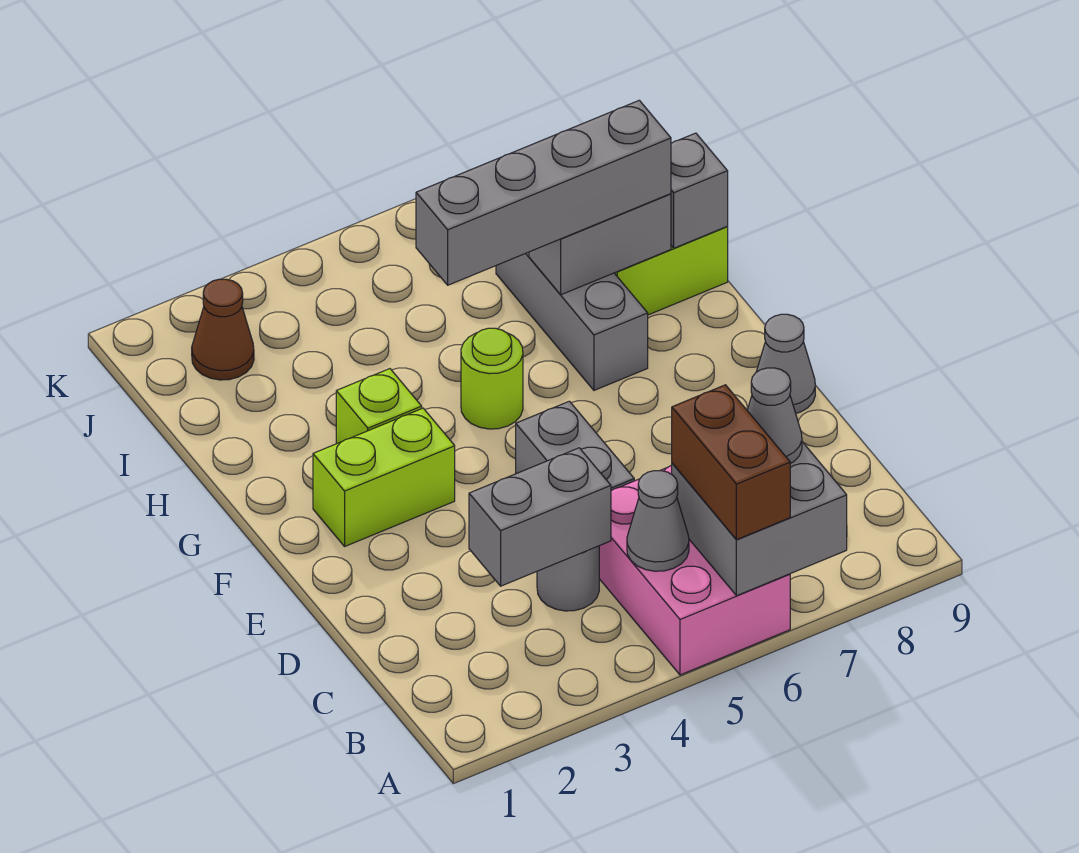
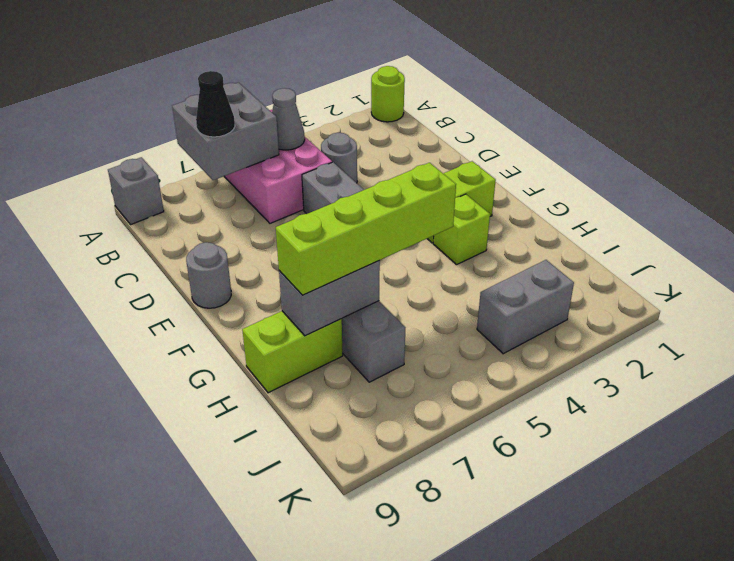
brown 1x2 brick [672,385,790,540] -> none
grey 1x1 cone [747,368,802,464] -> black 1x1 cone [196,71,235,137]
grey 1x2 brick [469,448,611,586] -> grey 1x2 brick moved to [477,260,574,354]
grey 1x1 cone [756,314,815,413] -> grey 1x1 round brick [186,242,231,308]
lime 1x1 round brick [461,328,523,429] -> lime 1x1 round brick moved to [371,66,405,122]
grey 1x4 brick [416,100,671,285] -> lime 1x4 brick [276,163,456,295]
grey 1x1 brick [671,133,728,248] -> grey 1x1 brick moved to [108,157,164,224]
brown 1x1 cone [192,279,254,380] -> none

